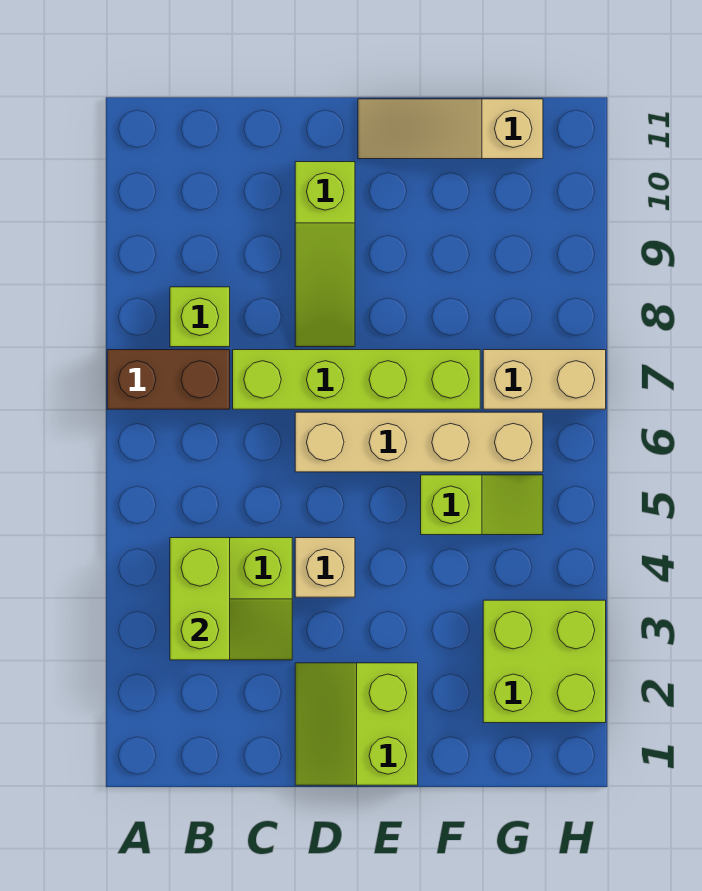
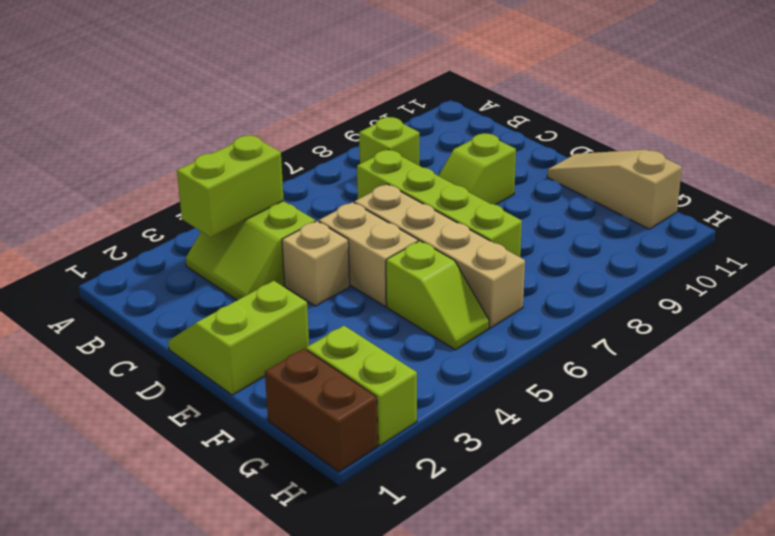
brown 1x2 brick [107,350,230,409] -> brown 1x2 brick moved to [265,349,378,472]
lime 1x3 slope [295,162,355,347] -> lime 1x2 slope [438,133,516,205]
lime 2x2 brick [483,600,606,723] -> lime 1x2 brick [306,326,417,446]
tan 1x2 brick [483,350,606,409] -> tan 1x2 brick moved to [319,202,418,306]

